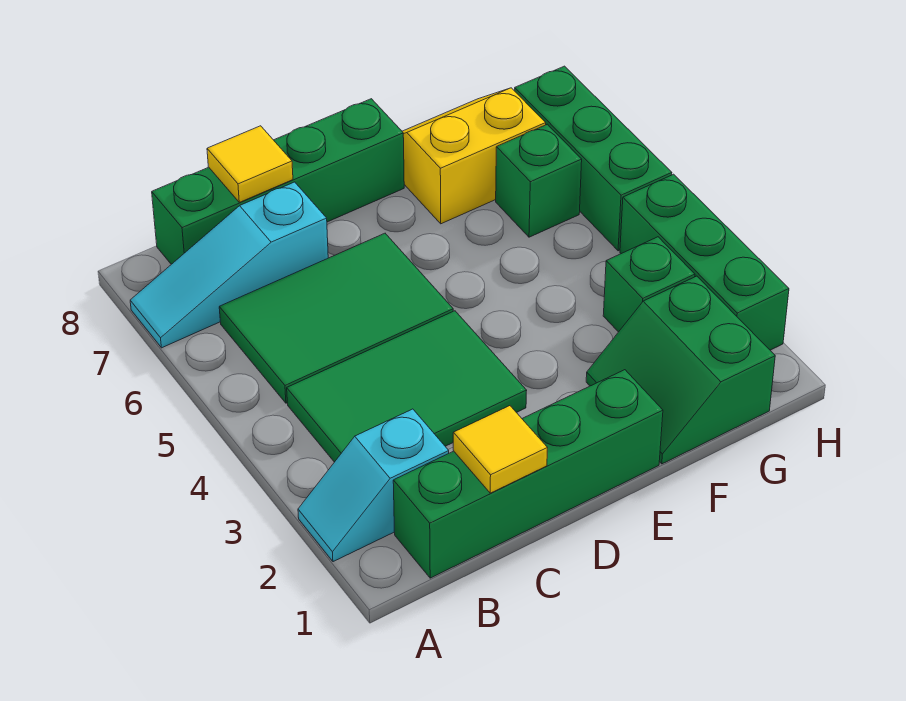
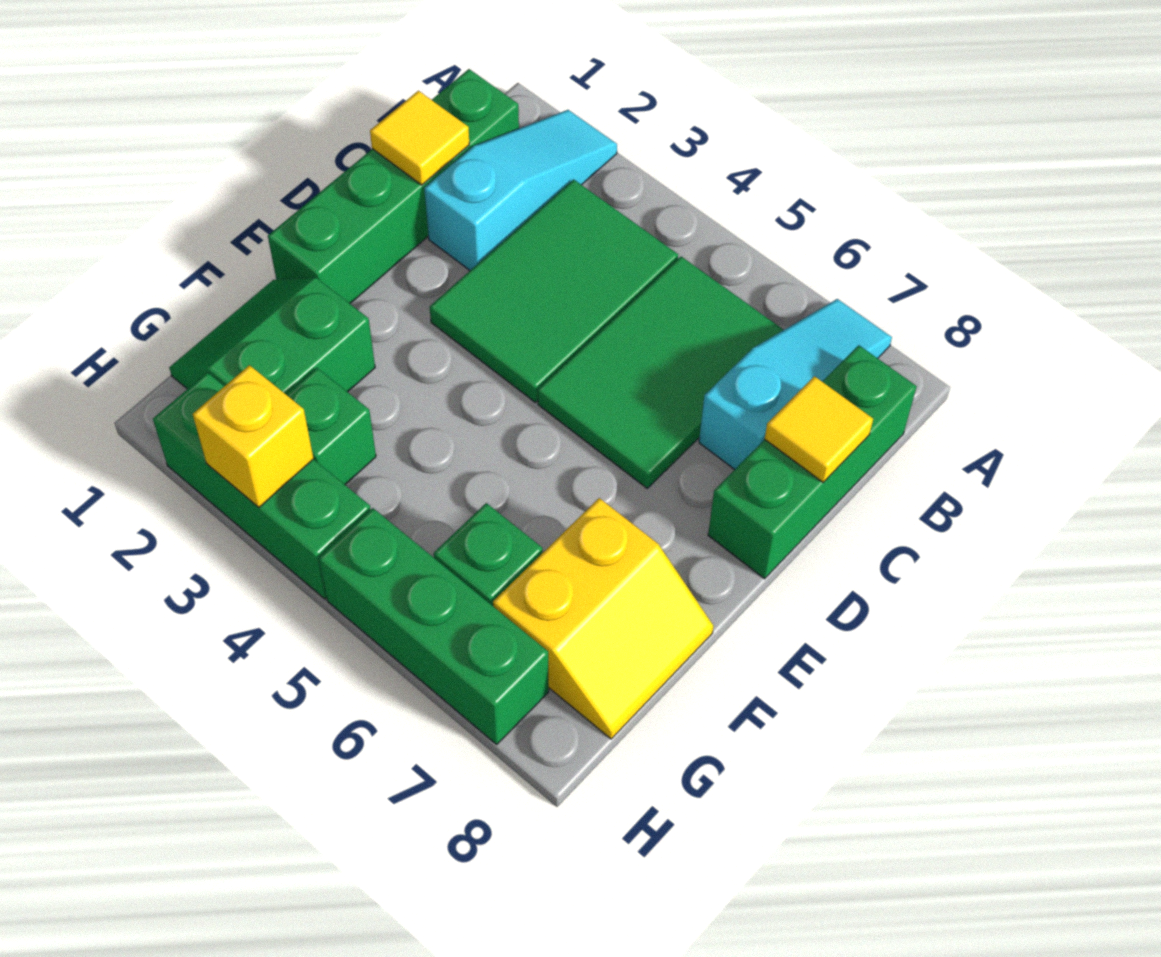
cyan 1x2 slope [298,409,449,562] -> cyan 1x3 slope [424,110,617,270]
green 1x4 brick [152,99,404,264] -> green 1x3 brick [708,345,917,579]
green 2x2 slope [586,276,775,464] -> green 2x2 slope turned to [169,278,375,394]
none -> yellow 1x1 brick [193,365,313,507]

